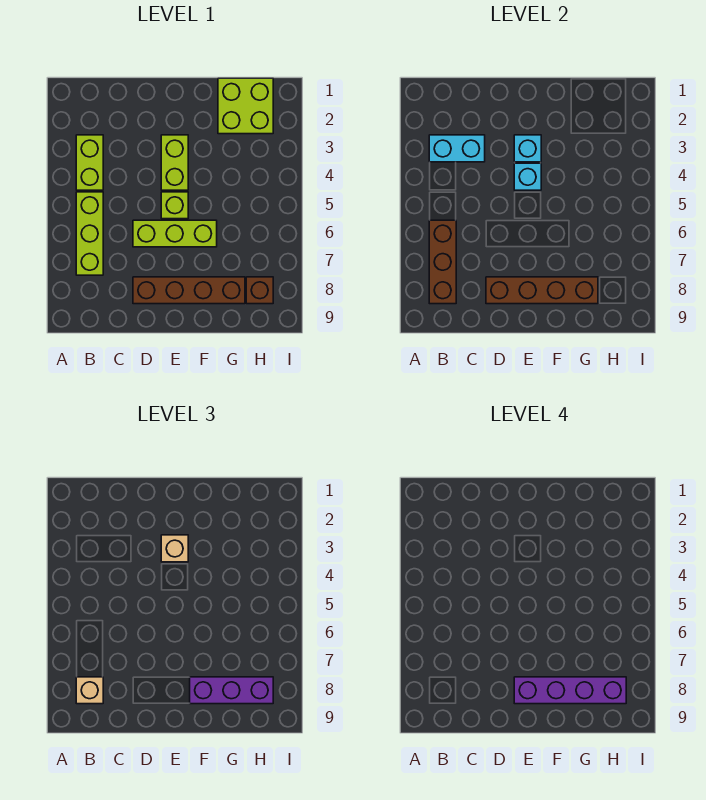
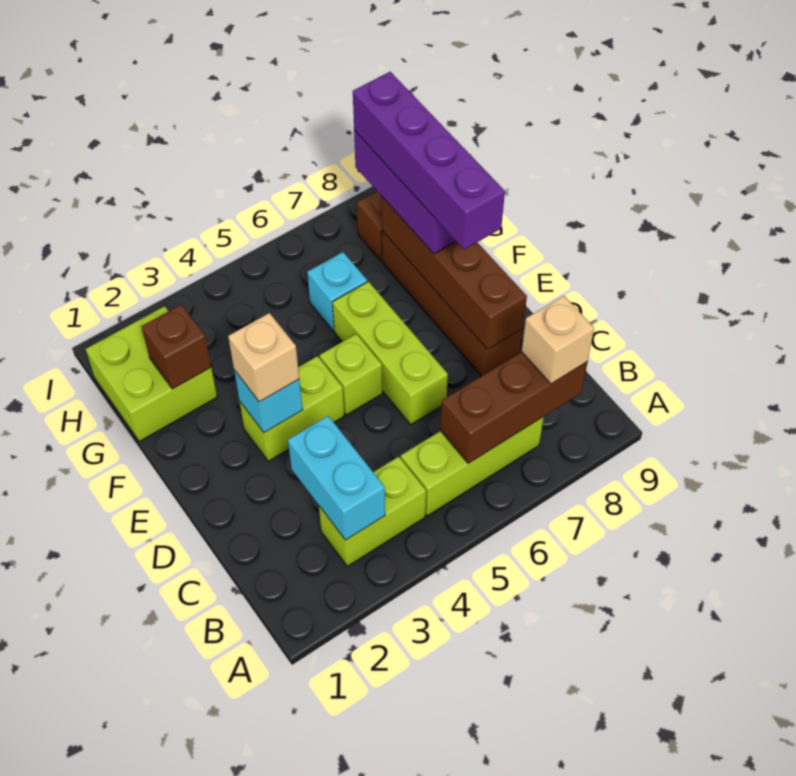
cyan 1x1 brick [514,163,541,190] -> cyan 1x1 brick moved to [307,252,367,331]
none -> brown 1x1 brick [141,305,211,389]

